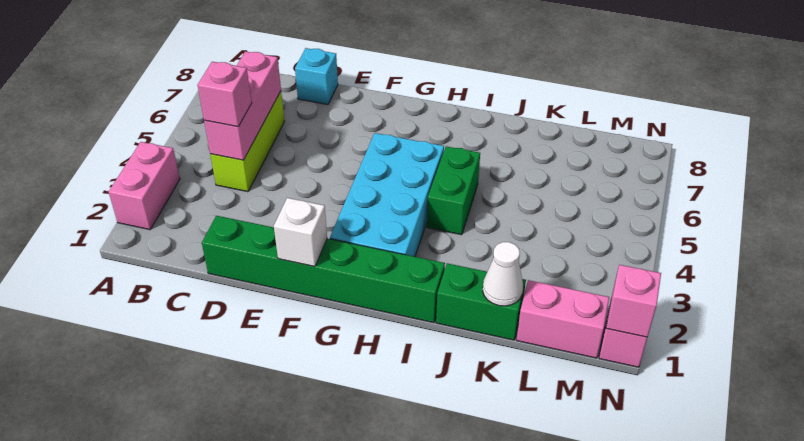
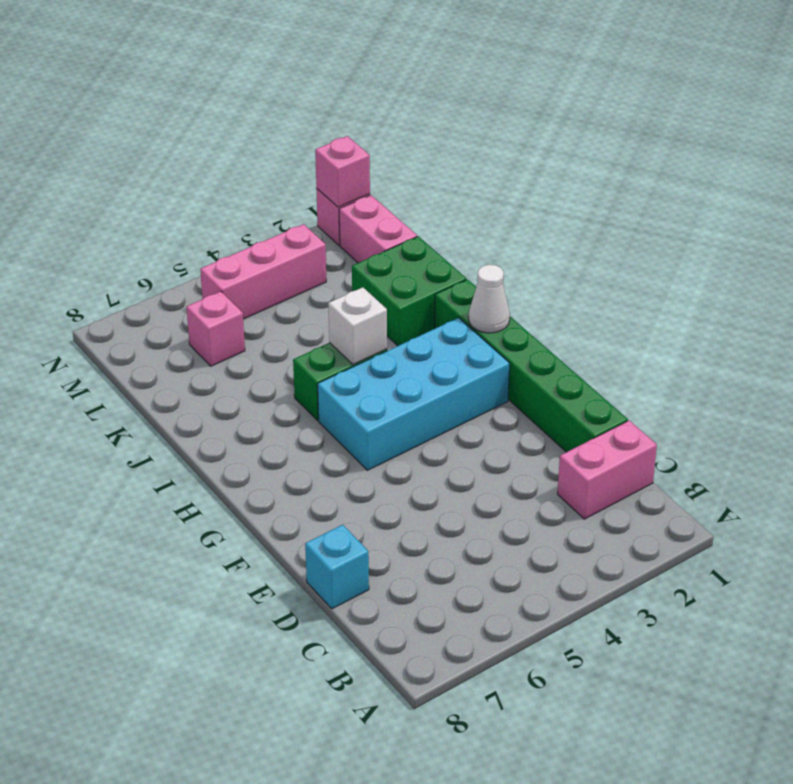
pink 1x2 brick [109,142,180,230] -> pink 1x2 brick moved to [557,420,657,519]
lime 1x3 brick [210,91,285,192] -> none
pink 1x3 brick [204,51,281,160] -> pink 1x3 brick moved to [200,224,326,319]
pink 1x1 brick [198,62,252,127] -> pink 1x1 brick moved to [187,291,245,366]
white 1x1 brick [274,198,327,267] -> white 1x1 brick moved to [328,287,387,365]
green 1x2 brick [436,263,526,340] -> green 2x2 brick [352,236,466,346]
white 1x1 cone [483,242,523,306] -> white 1x1 cone moved to [469,265,510,333]

